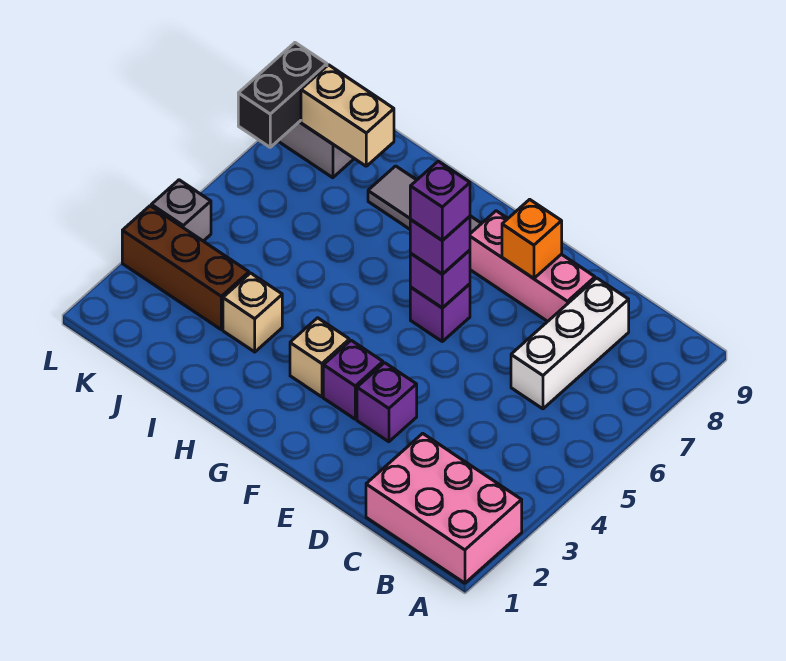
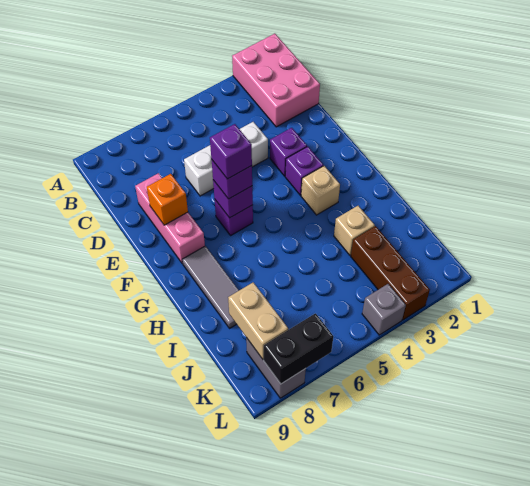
white 1x3 brick [511,278,629,409] -> white 1x3 brick moved to [184,122,268,196]

